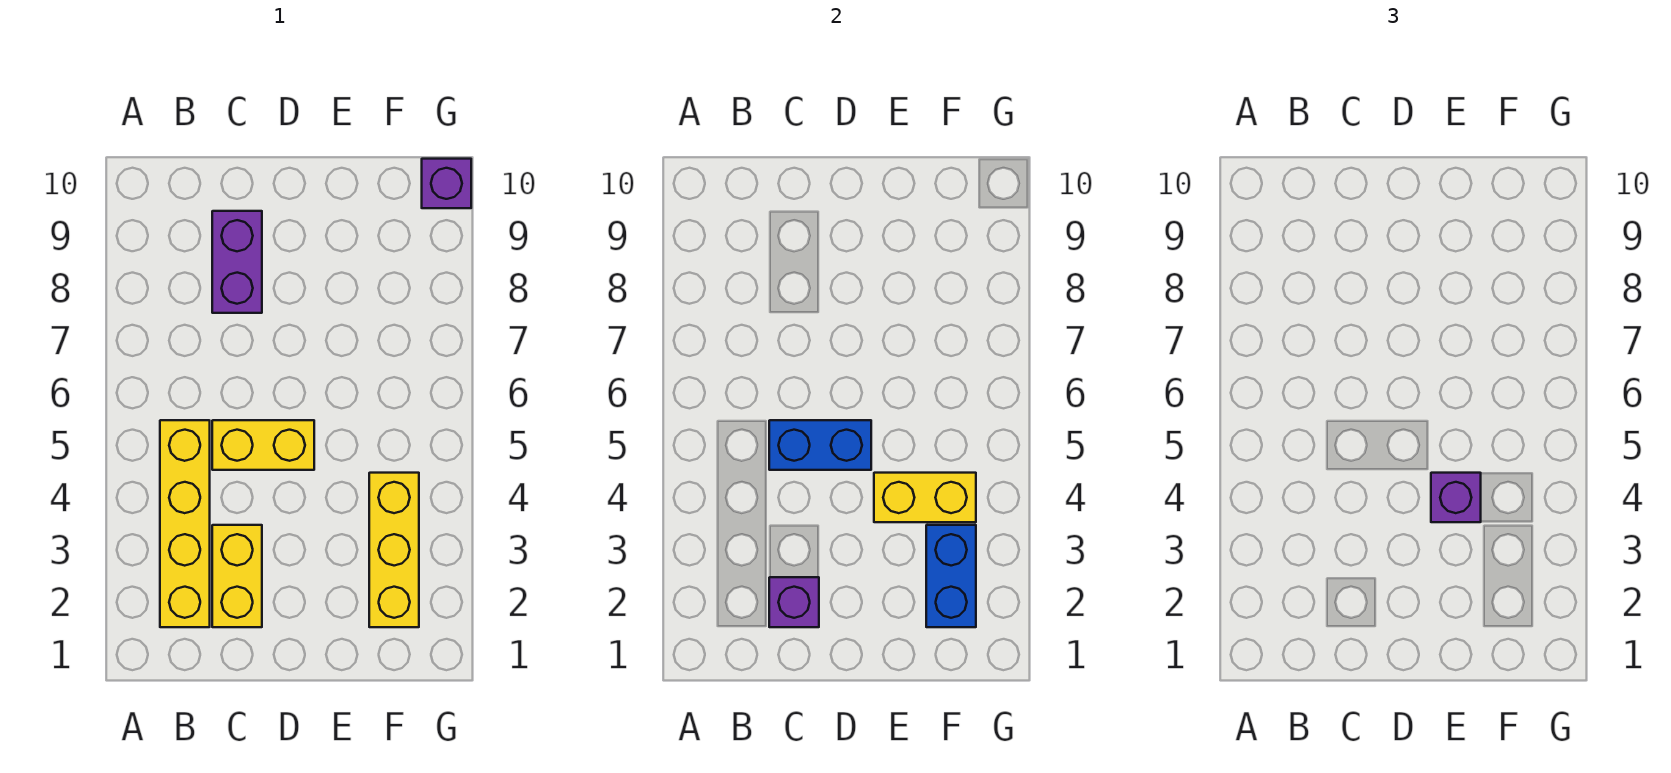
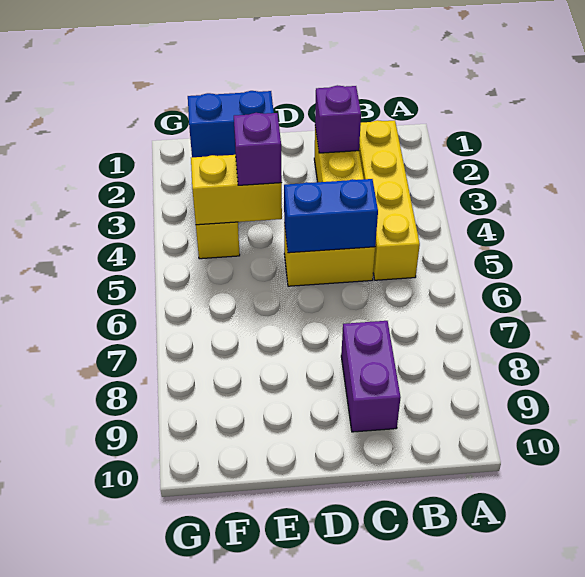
blue 1x2 brick [926,525,976,627] -> blue 1x2 brick turned to [188,91,274,157]
purple 1x1 brick [422,159,471,208] -> none

